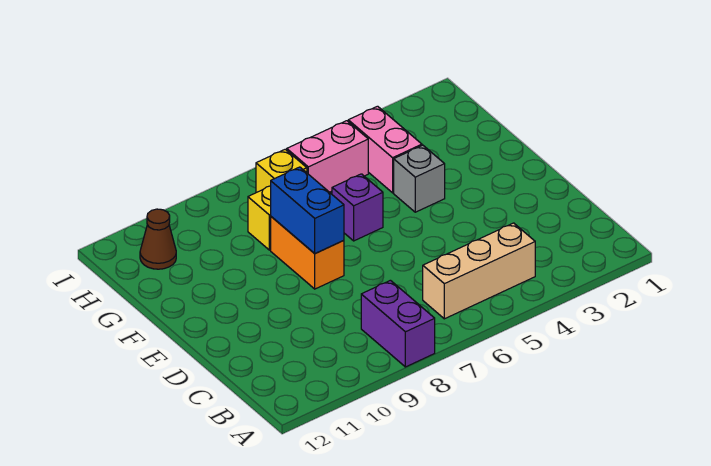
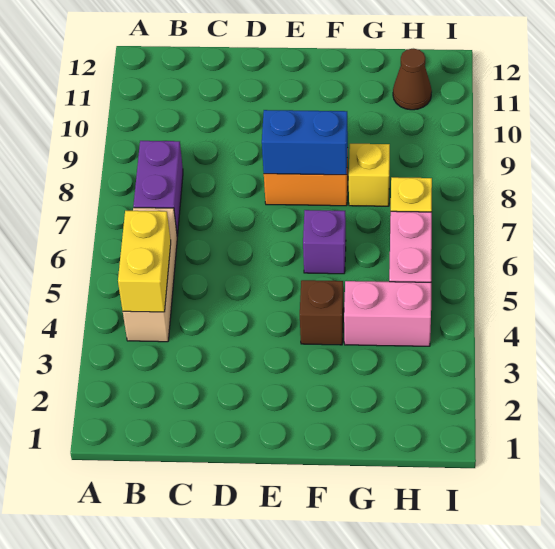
purple 1x2 brick [361,280,435,367] -> purple 1x2 brick turned to [133,141,183,236]
none -> yellow 1x2 brick [118,211,171,312]
grey 1x1 brick [394,145,445,212] -> brown 1x1 brick [300,280,344,345]

